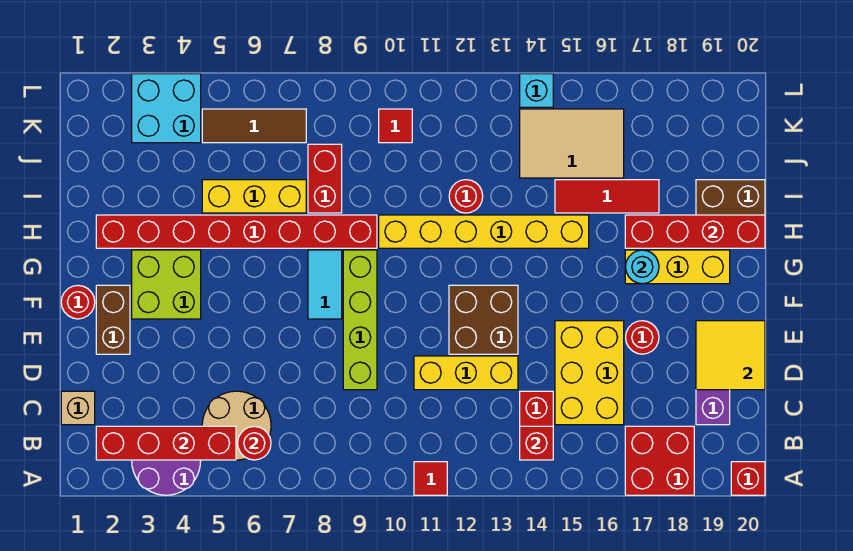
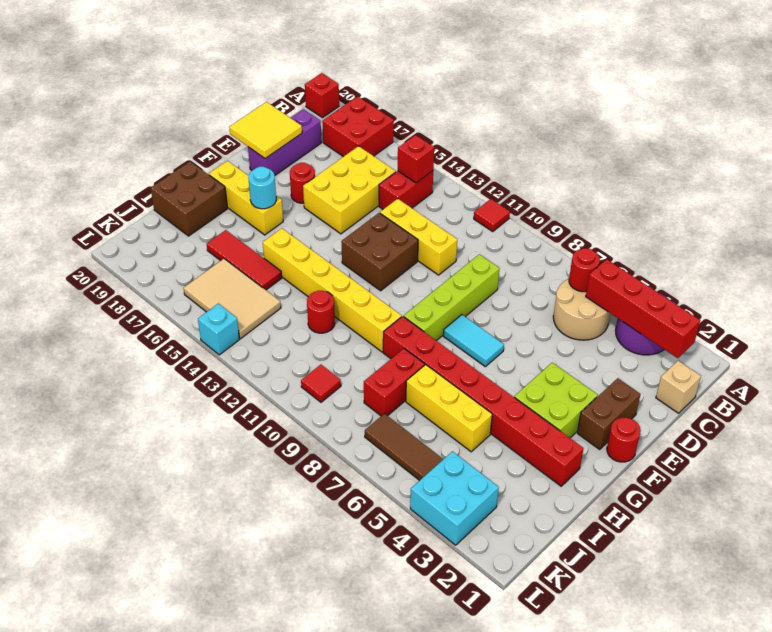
cyan 1x2 tile [308,250,342,319] -> cyan 1x2 tile turned to [443,315,504,367]
red 1x4 brick [625,215,765,248] -> none

